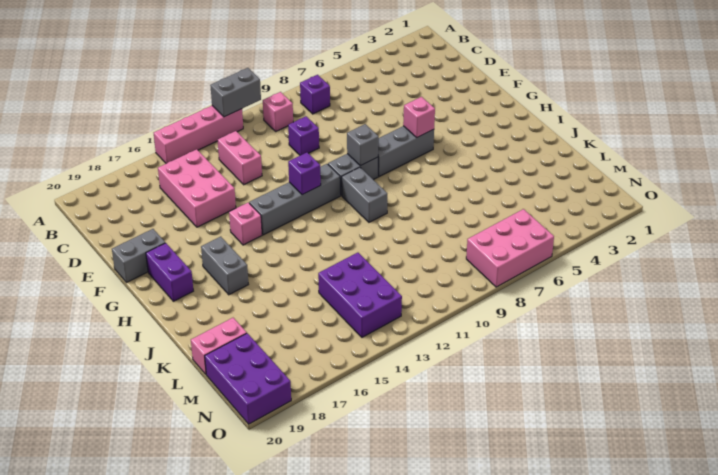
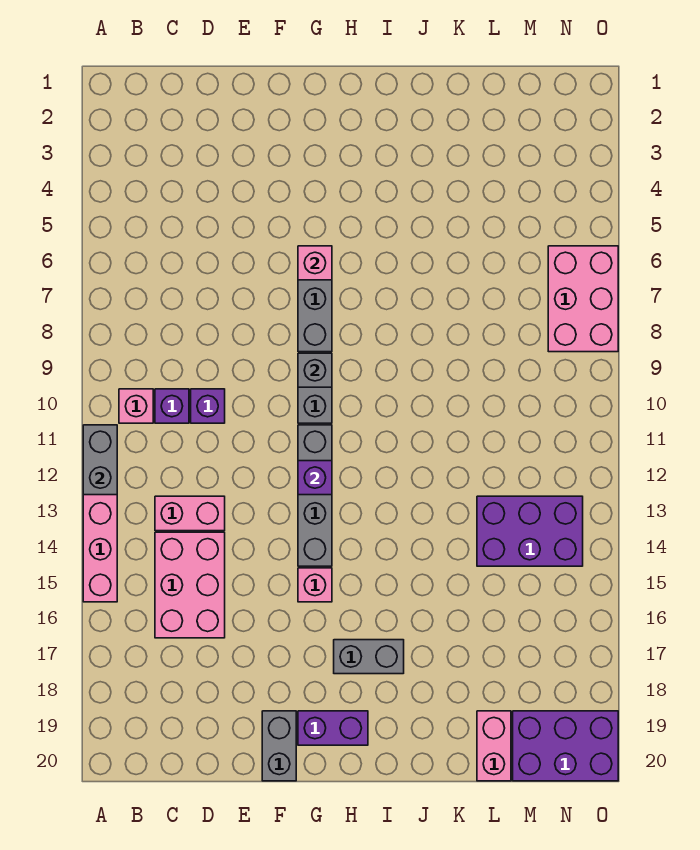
purple 1x1 brick [300,75,330,114] -> purple 1x1 brick moved to [155,389,189,423]
pink 2x3 brick [158,149,236,227] -> pink 2x3 brick turned to [155,532,225,638]
grey 1x2 brick [342,167,387,222] -> none

